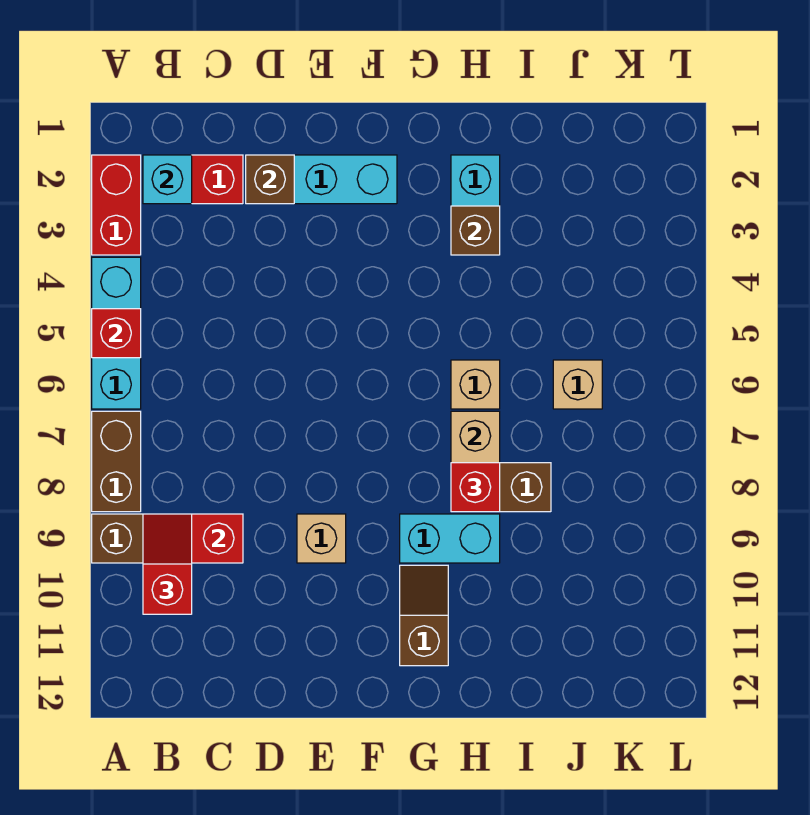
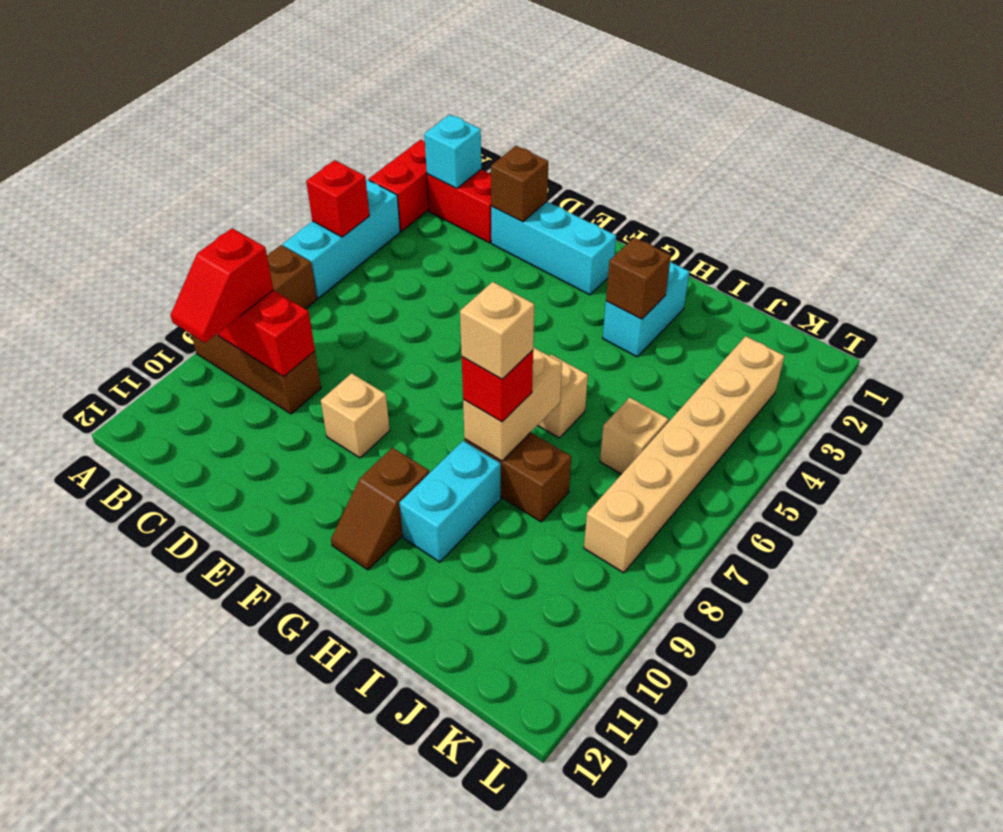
red 1x2 slope [143,514,192,614] -> red 1x2 slope turned to [171,228,273,343]
cyan 1x2 brick [400,514,500,563] -> cyan 1x2 brick turned to [400,441,501,562]
brown 1x2 slope [400,565,448,666] -> brown 1x2 slope turned to [331,448,429,570]
none -> tan 1x1 brick [460,282,534,379]
none -> tan 1x6 brick [584,336,784,573]

